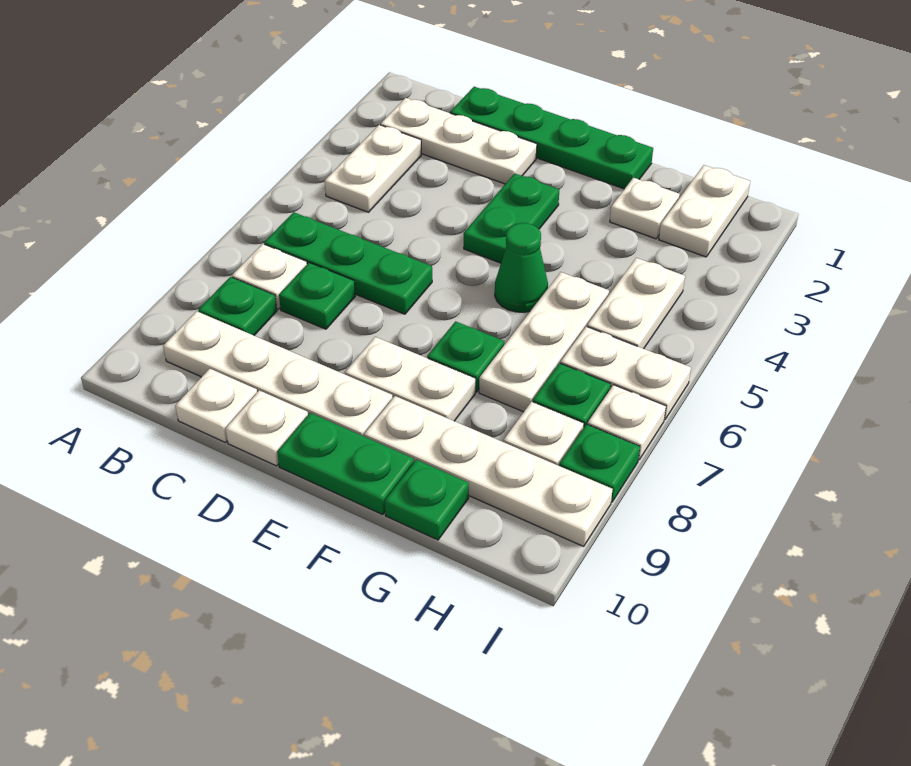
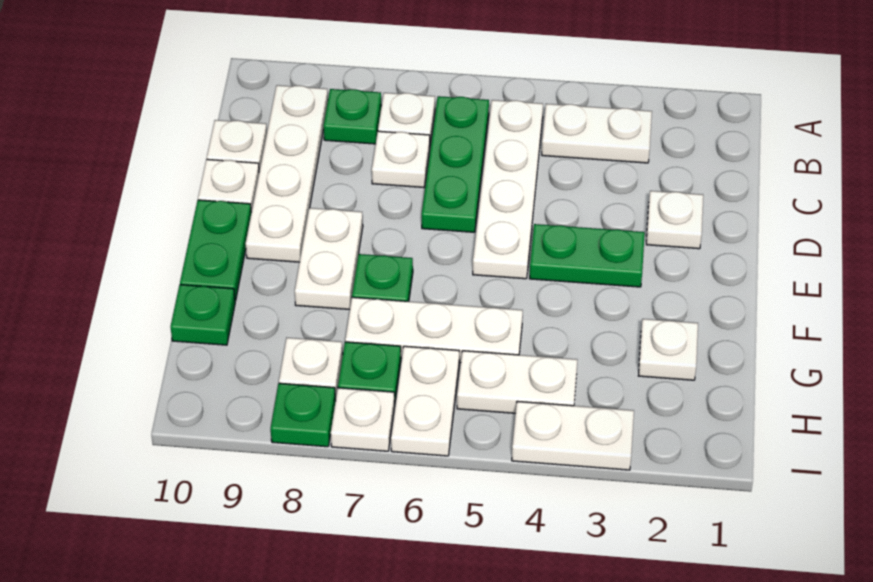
white 1x3 plate [381,98,537,184] -> white 1x1 plate [646,191,703,249]
green 1x4 plate [450,87,653,189] -> none
green 1x1 plate [279,263,355,329] -> white 1x1 plate [372,131,430,187]
green 1x1 cone [495,223,548,312] -> none
white 1x4 plate [364,396,613,546] -> white 1x4 plate moved to [473,100,543,279]
white 1x2 plate [659,165,750,257] -> white 1x2 plate moved to [512,401,634,470]

